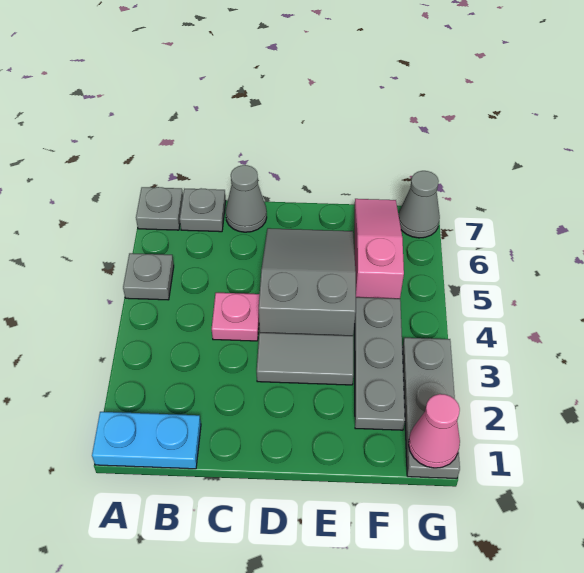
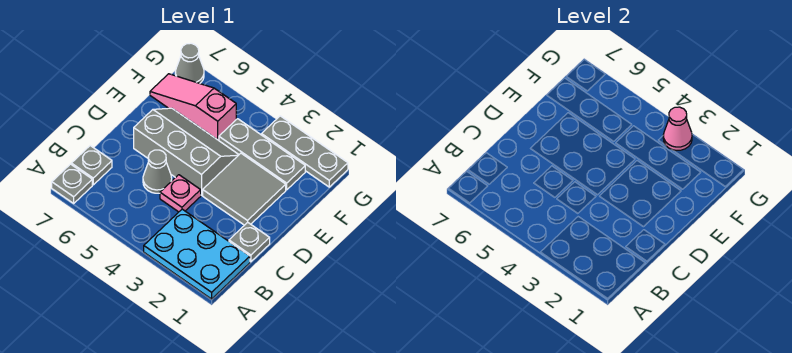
cyan 1x2 plate [92,412,201,469] -> cyan 2x3 plate [144,209,250,299]
grey 1x1 plate [123,253,174,300] -> grey 1x1 plate moved to [229,222,270,262]
grey 1x1 cone [226,165,267,232] -> grey 1x1 cone moved to [143,150,172,193]
grey 1x2 tile [257,333,353,385] -> grey 2x2 tile [203,153,286,225]
grey 2x3 slope [259,228,356,336] -> grey 2x3 slope turned to [134,108,239,195]
pink 1x1 cone [408,394,460,468] -> pink 1x1 cone moved to [663,107,692,150]

